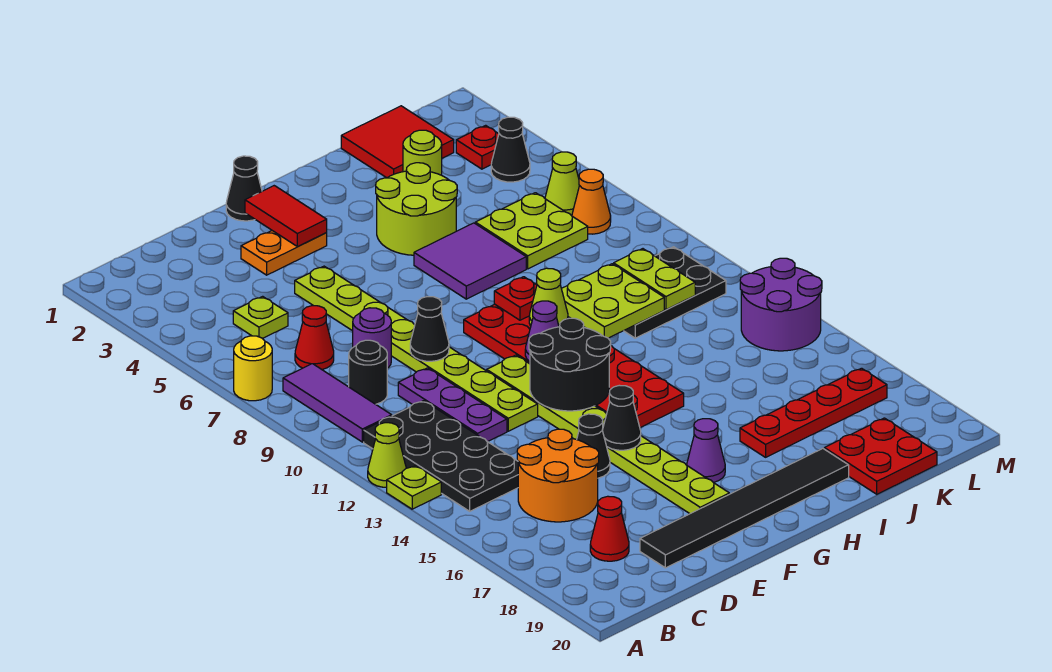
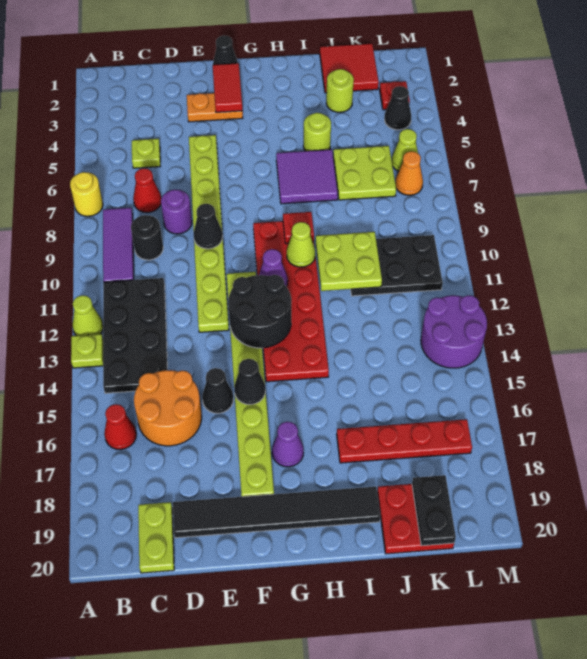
red 1x1 cone [590,496,629,561] -> red 1x1 cone moved to [104,404,137,450]
purple 1x3 plate [398,368,507,442] -> none
lime 2x2 round brick [376,163,457,255] -> lime 1x1 round brick [303,113,331,151]
lime 1x2 plate [614,249,695,310] -> lime 1x2 plate moved to [138,502,174,573]
none -> black 1x2 plate [412,475,456,546]

